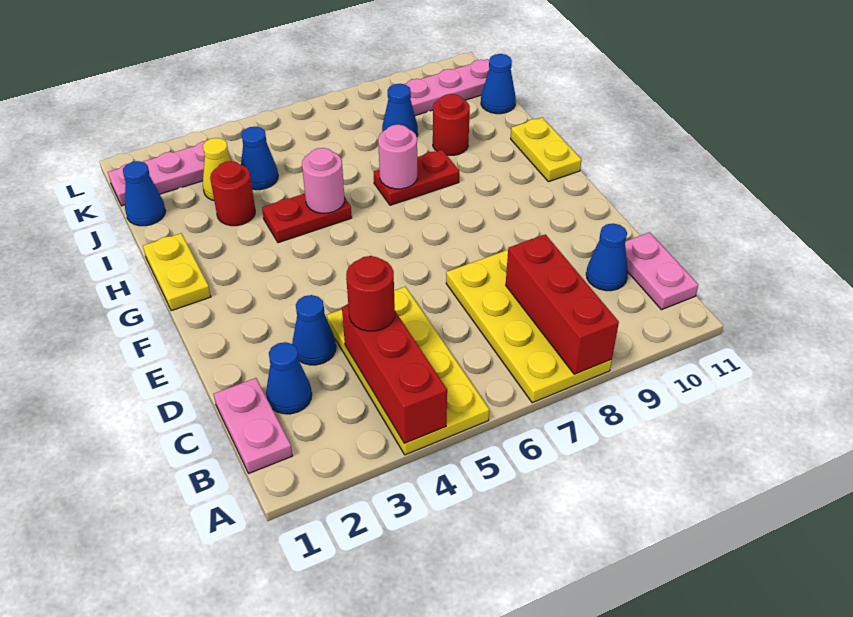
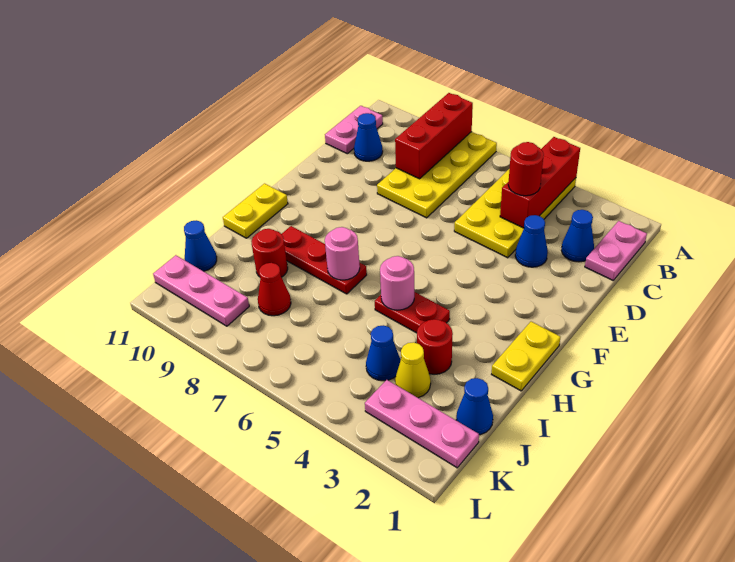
red 1x2 plate [374,150,459,205] -> red 1x3 plate [282,226,367,294]
blue 1x1 cone [382,84,418,136] -> red 1x1 cone [258,263,291,316]

